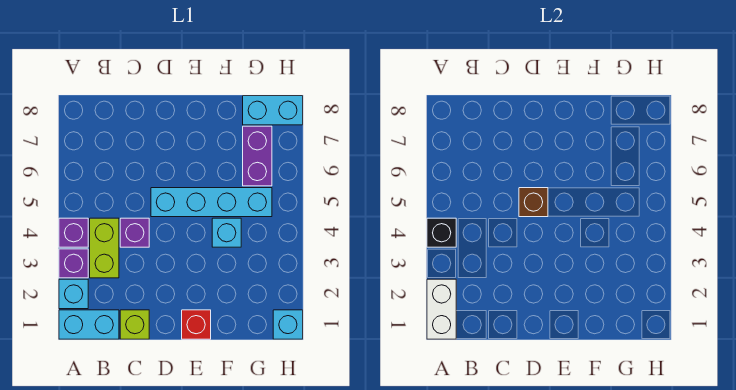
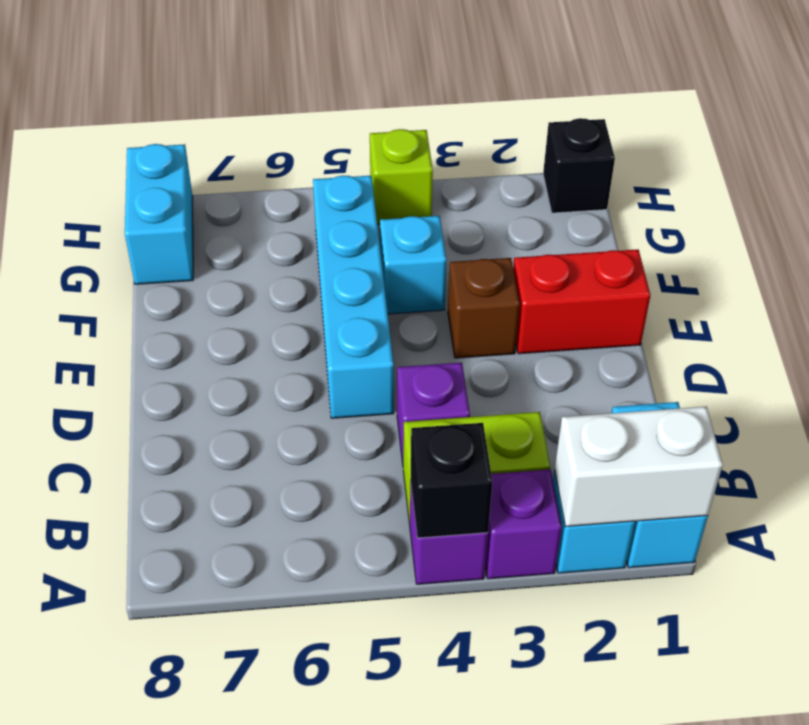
lime 1x1 brick [120,310,149,339] -> lime 1x1 brick moved to [370,129,433,224]
brown 1x1 brick [519,188,548,217] -> brown 1x1 brick moved to [448,258,520,358]
red 1x1 brick [182,310,211,339] -> red 1x2 brick [513,249,650,354]
purple 1x2 brick [243,126,272,186] -> none
cyan 1x1 brick [273,310,303,339] -> black 1x1 brick [543,118,615,213]

